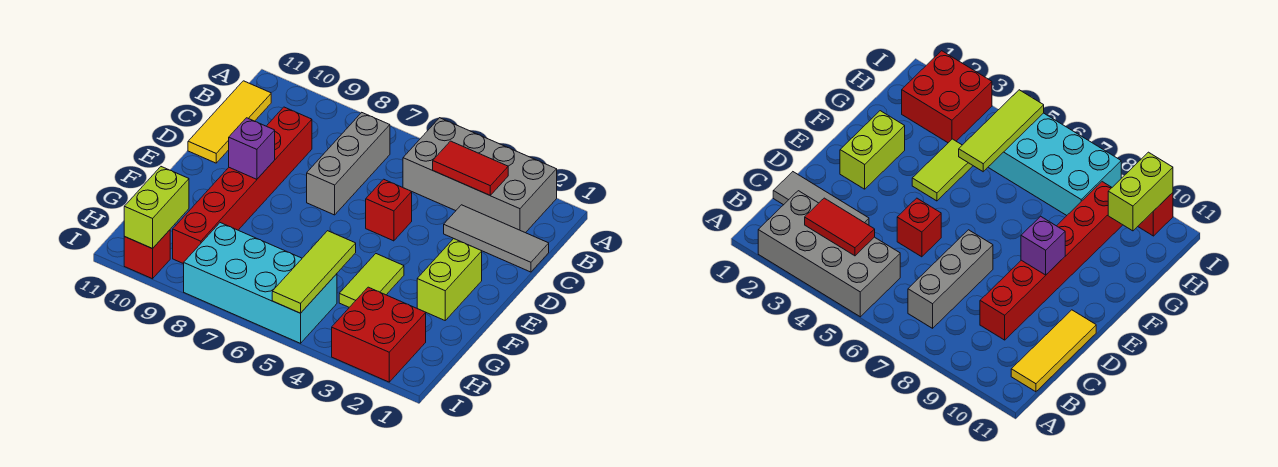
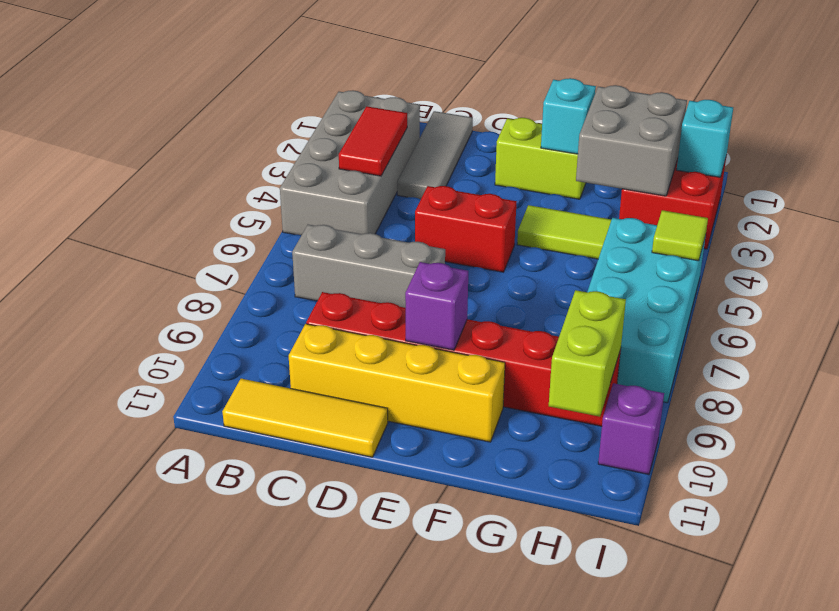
none -> yellow 1x4 brick [289,324,505,442]
red 1x1 brick [366,179,412,241] -> red 1x2 brick [415,186,516,272]
none -> cyan 1x1 brick [541,78,596,154]
none -> grey 2x2 brick [576,85,687,196]
lime 1x3 tile [272,231,356,313] -> lime 1x1 tile [652,210,708,261]
lime 1x2 brick [124,167,189,249] -> lime 1x2 brick turned to [549,290,626,417]
none -> cyan 1x1 brick [677,100,733,177]
red 1x1 brick [124,230,170,279] -> purple 1x1 brick [598,383,664,475]

